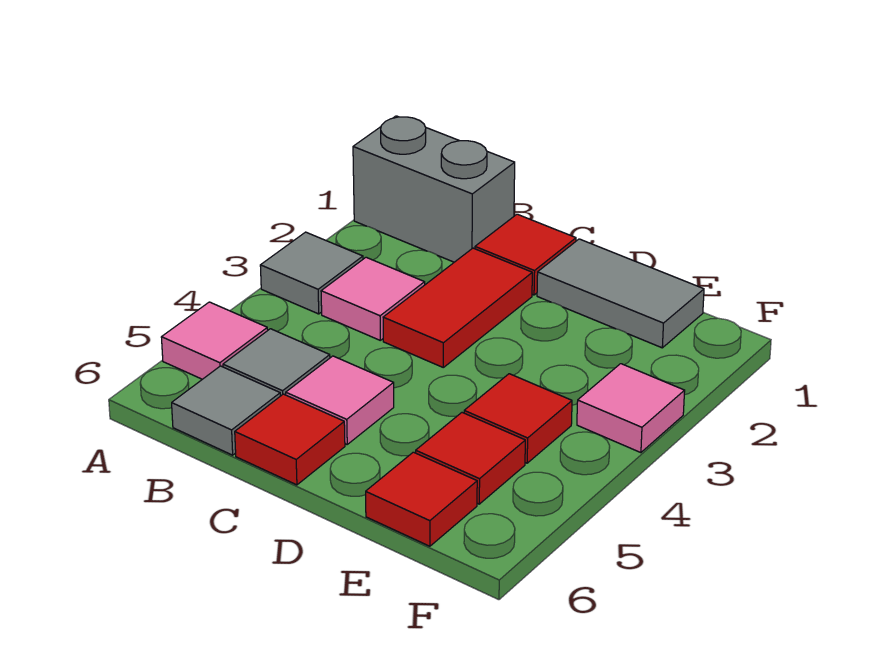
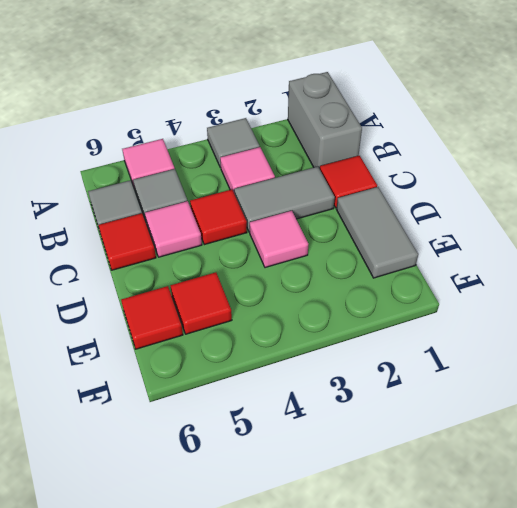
red 1x2 tile [383,248,532,367] -> grey 1x2 tile [234,167,335,232]
red 1x1 tile [464,374,572,463] -> red 1x1 tile moved to [190,189,247,245]
pink 1x1 tile [577,364,685,453] -> pink 1x1 tile moved to [250,211,308,268]

